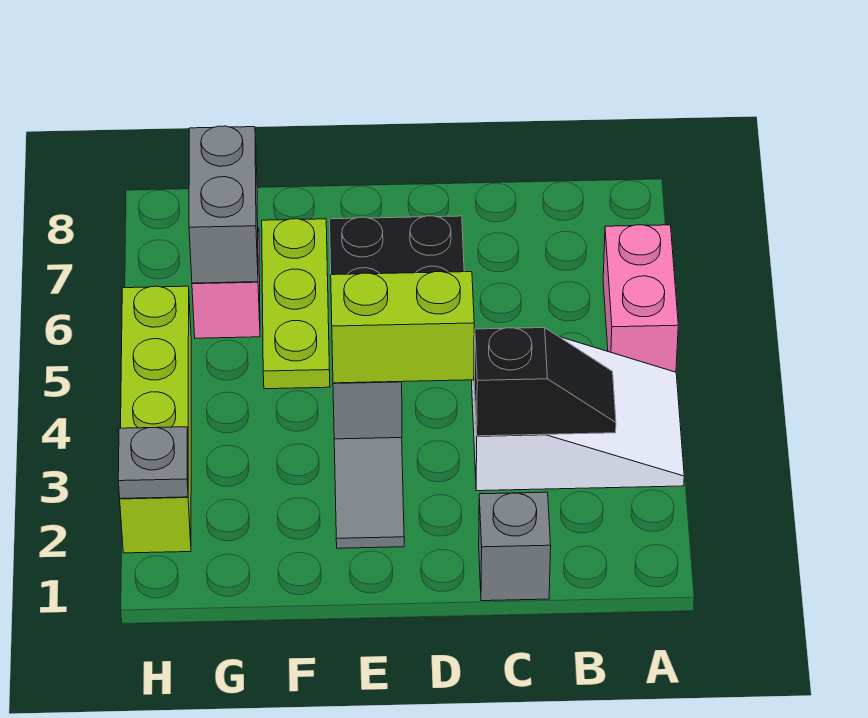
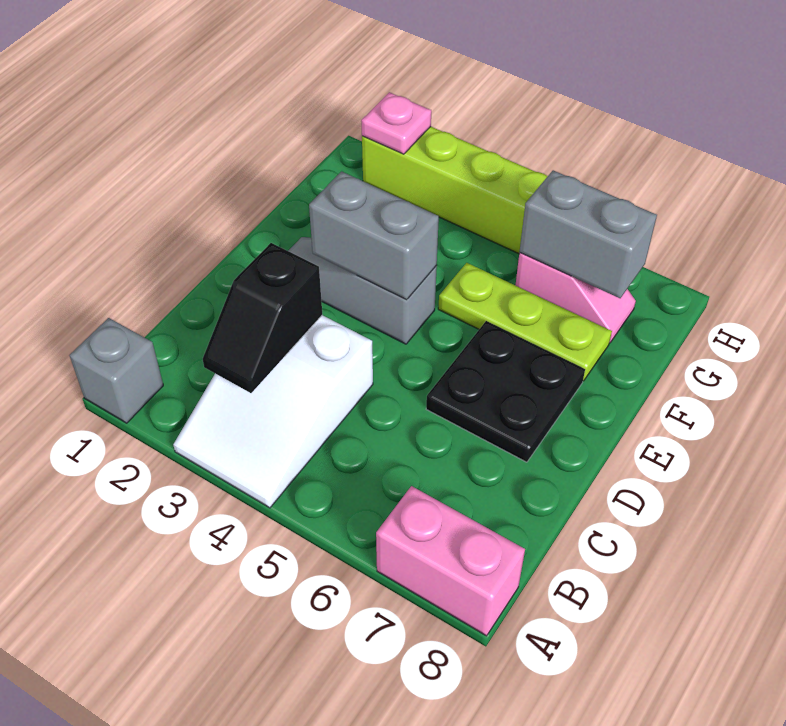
pink 1x2 brick [603,225,678,372] -> pink 1x2 brick moved to [376,486,525,636]
grey 1x1 brick [479,492,551,601] -> grey 1x1 brick moved to [70,318,163,423]
lime 1x2 brick [331,272,474,383] -> none
grey 1x1 plate [118,427,188,499] -> pink 1x1 plate [361,92,431,154]

